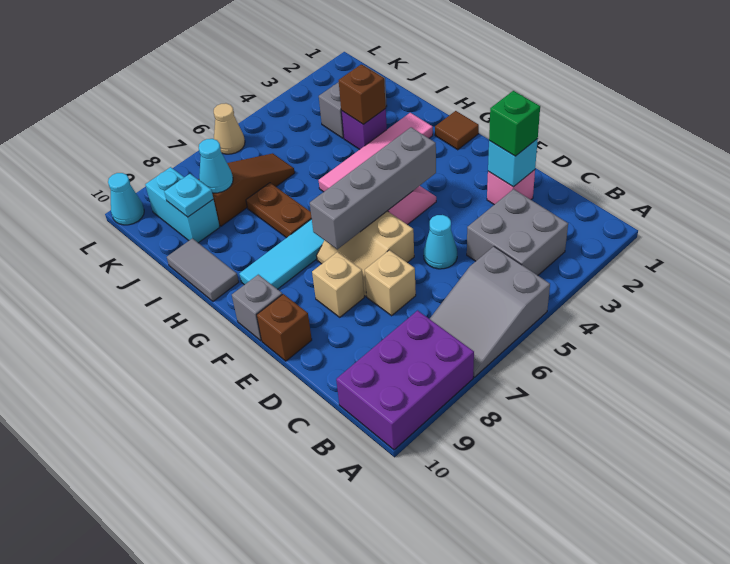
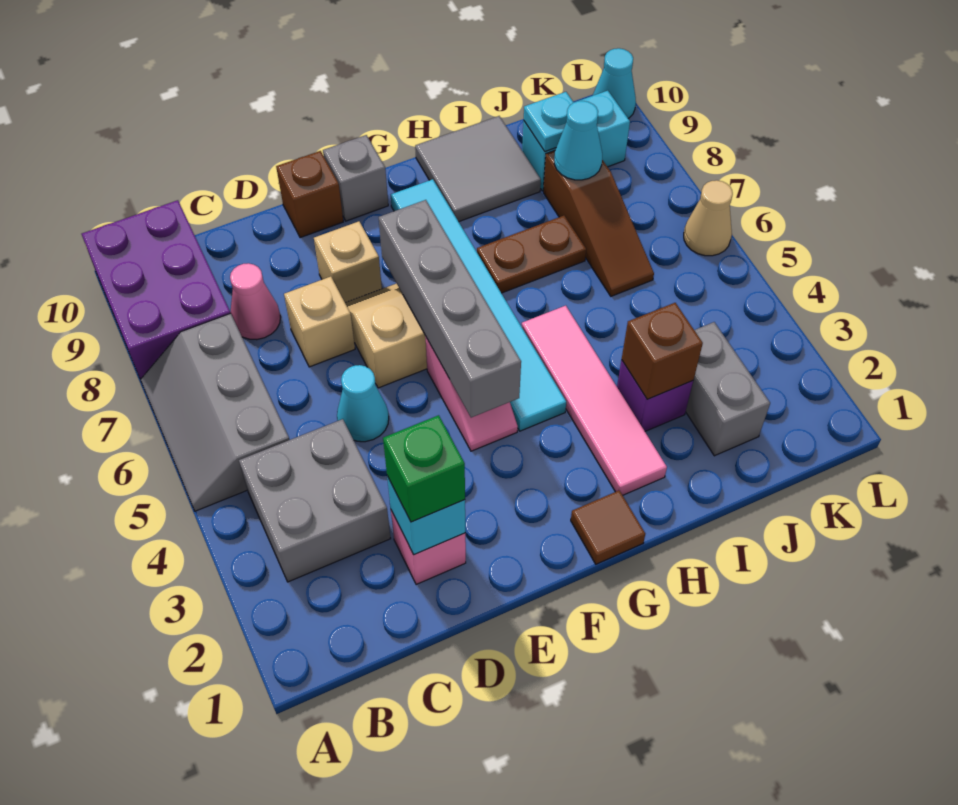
grey 2x3 slope [430,246,550,377] -> grey 2x3 slope turned to [141,313,289,511]
none -> pink 1x1 cone [230,263,280,340]
grey 1x2 tile [167,238,239,301] -> grey 2x2 tile [415,116,541,222]

